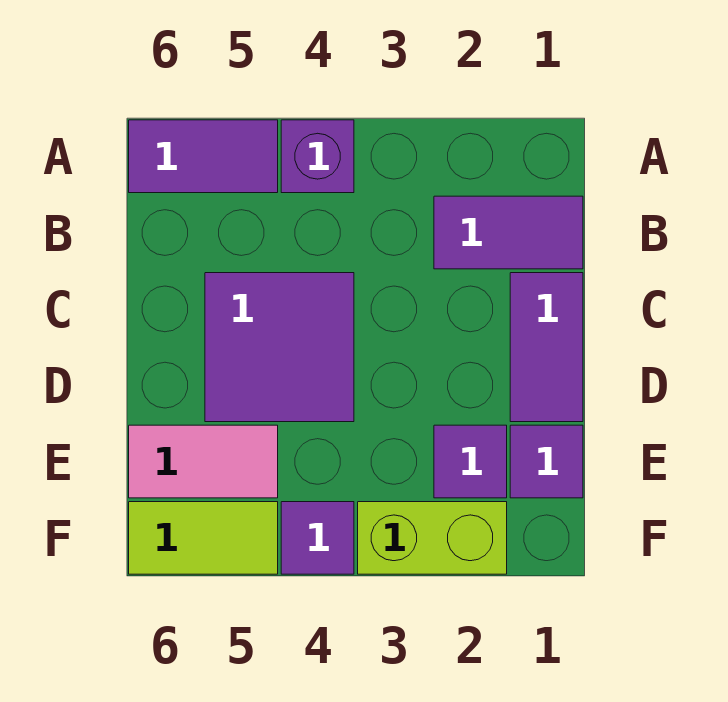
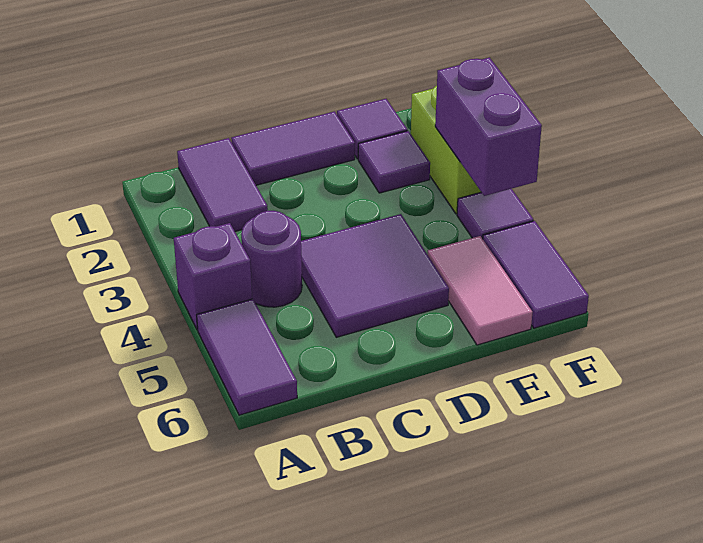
none -> purple 1x1 round brick [241,211,302,307]
none -> purple 1x2 brick [435,58,542,196]
lime 1x2 tile [129,502,278,574] -> purple 1x2 tile [483,221,589,328]

